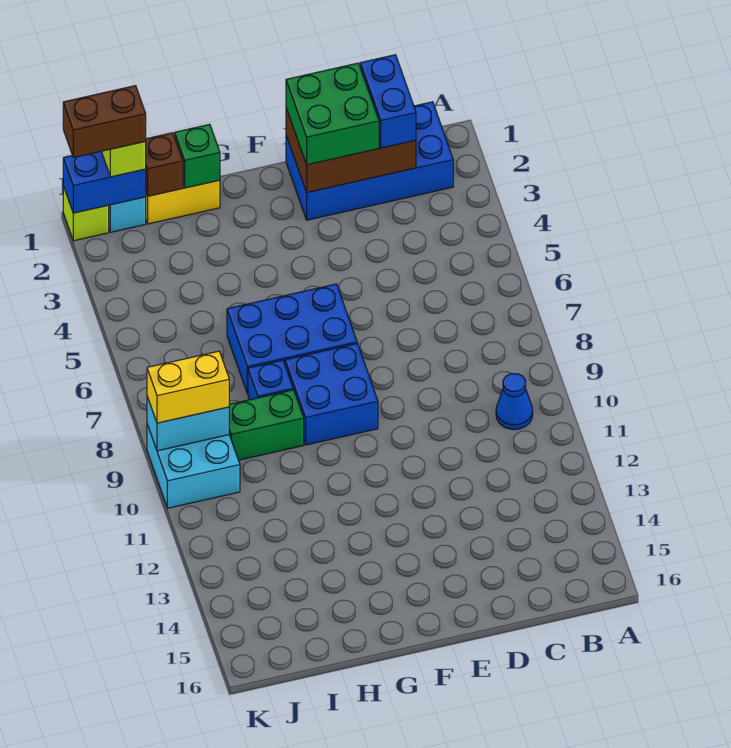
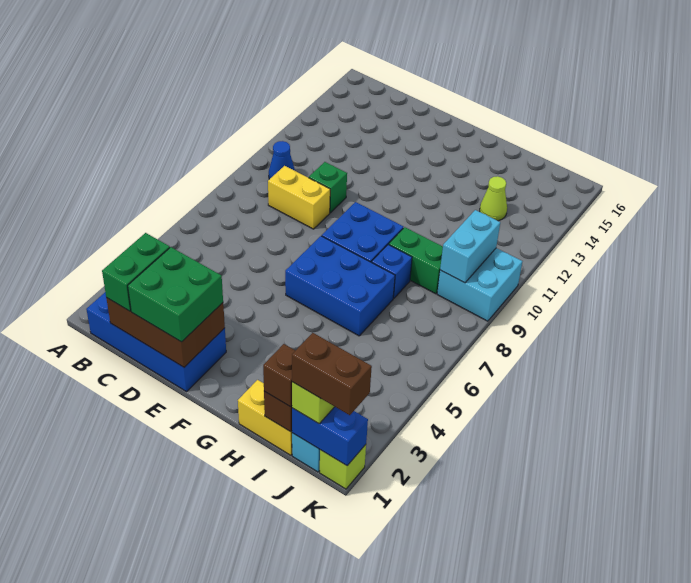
blue 1x2 brick [360,55,416,148] -> green 1x2 brick [102,233,170,311]
green 1x1 brick [175,124,220,188] -> green 1x1 brick moved to [309,162,347,213]
none -> brown 1x1 brick [263,344,295,407]
none -> lime 1x1 cone [480,176,507,221]
cyan 1x2 brick [147,397,229,451] -> cyan 1x2 brick turned to [440,210,500,283]
yellow 1x2 brick [147,351,229,423] -> yellow 1x2 brick moved to [268,166,330,229]

